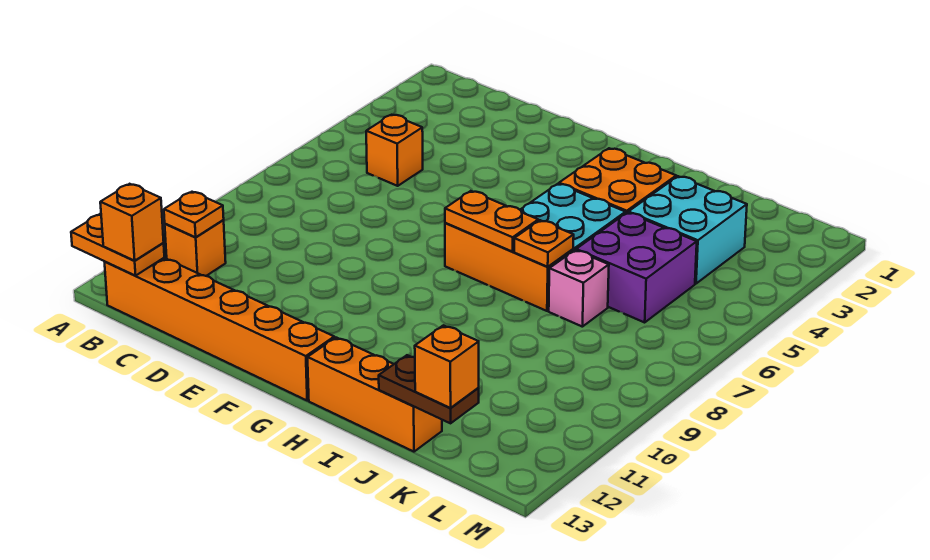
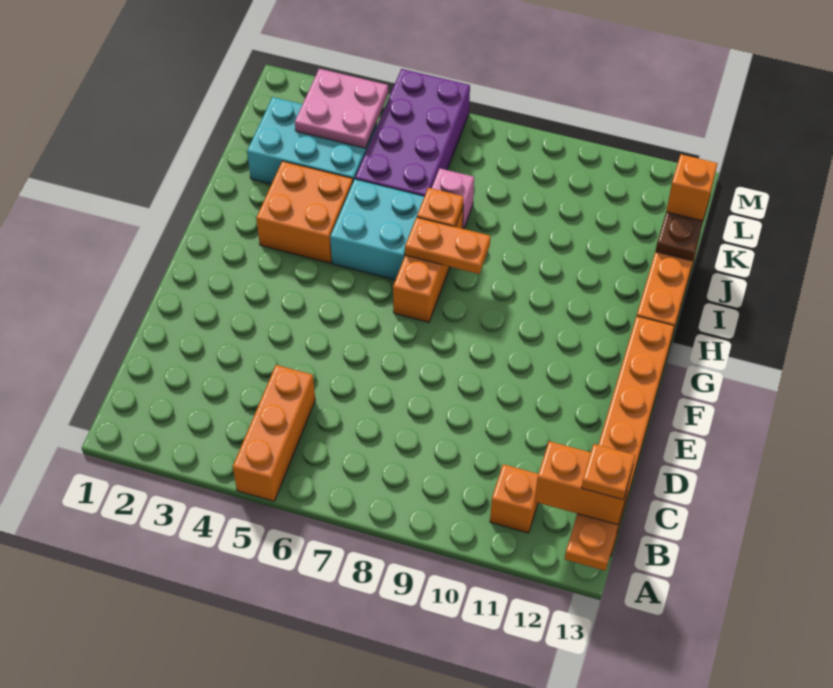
orange 1x1 plate [164,192,224,237] -> orange 1x1 plate moved to [582,444,635,500]
orange 1x1 brick [100,184,164,261] -> orange 1x2 brick [535,441,633,525]
orange 1x1 brick [366,115,423,186] -> orange 1x3 brick [233,365,315,501]
orange 1x2 plate [445,191,538,252] -> orange 1x2 plate turned to [405,217,490,274]
cyan 2x2 brick [628,176,747,284] -> cyan 2x3 brick [247,97,377,184]
purple 2x2 brick [576,213,697,322] -> purple 2x4 brick [355,69,470,196]
none -> pink 2x2 plate [295,69,388,148]

